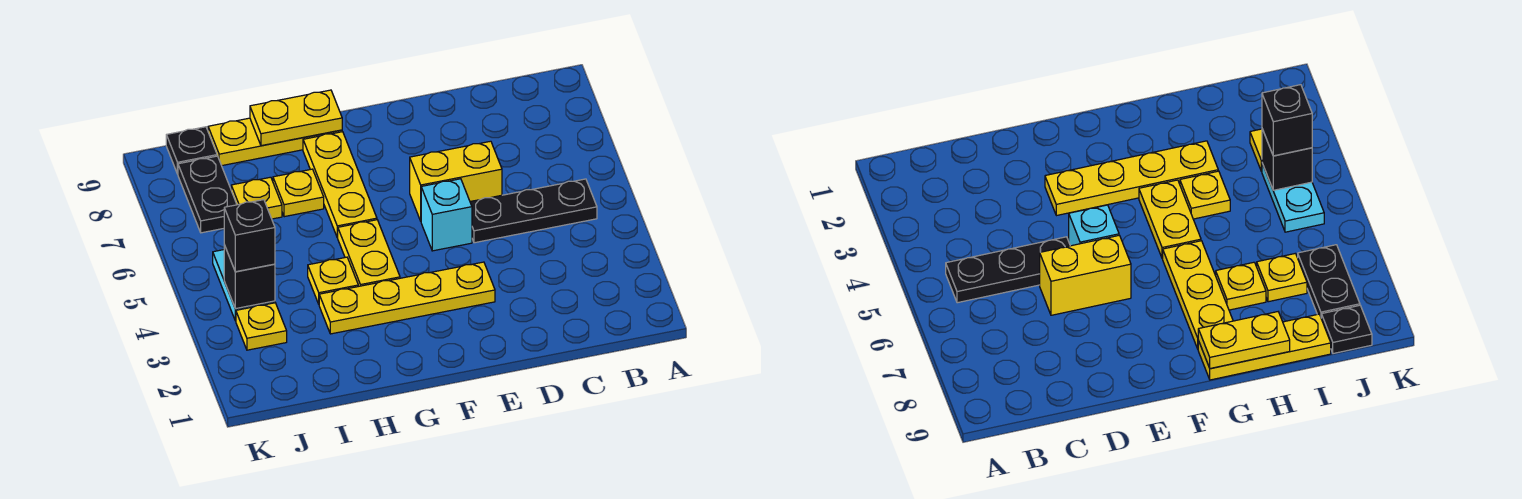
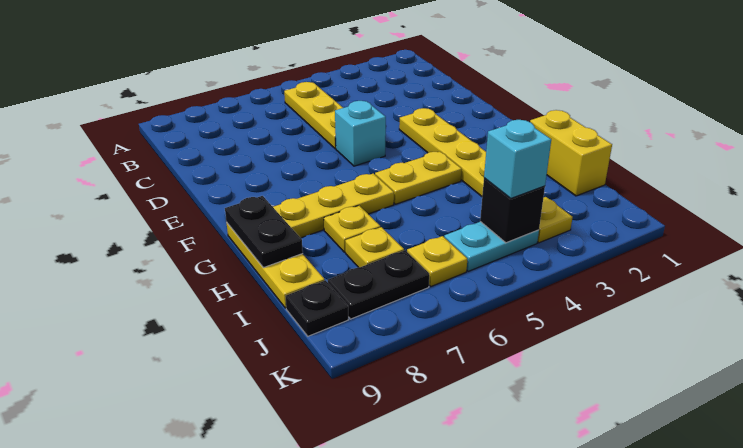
black 1x3 plate [470,179,597,243] -> yellow 1x3 plate [284,82,343,149]
yellow 1x2 brick [410,141,502,221] -> yellow 1x2 brick moved to [530,110,612,196]
yellow 1x2 plate [250,90,342,146] -> black 1x2 plate [225,196,303,268]
yellow 1x1 plate [308,257,358,304] -> yellow 1x1 plate moved to [407,236,467,286]
black 1x1 brick [224,200,275,272] -> cyan 1x1 brick [484,120,551,199]

